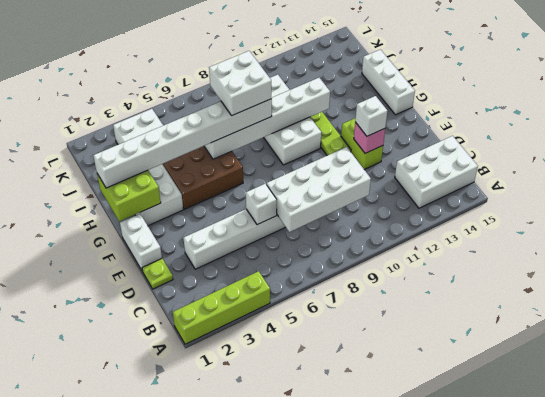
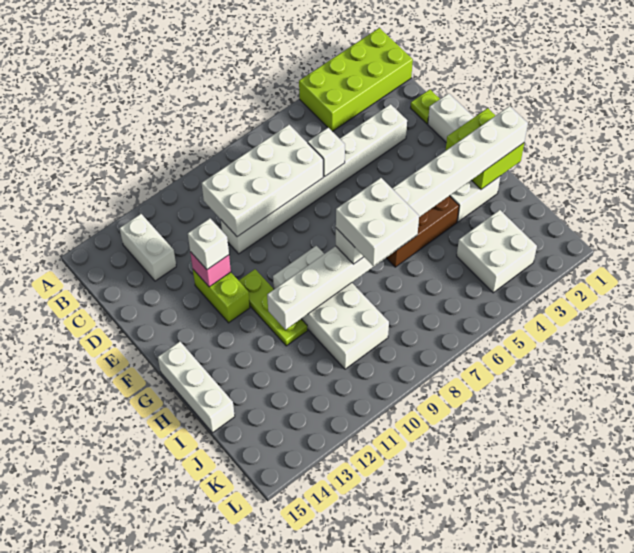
lime 1x4 brick [173,271,270,344] -> lime 2x4 brick [299,28,413,132]
white 2x3 brick [395,136,478,208] -> white 1x2 brick [120,214,176,281]

